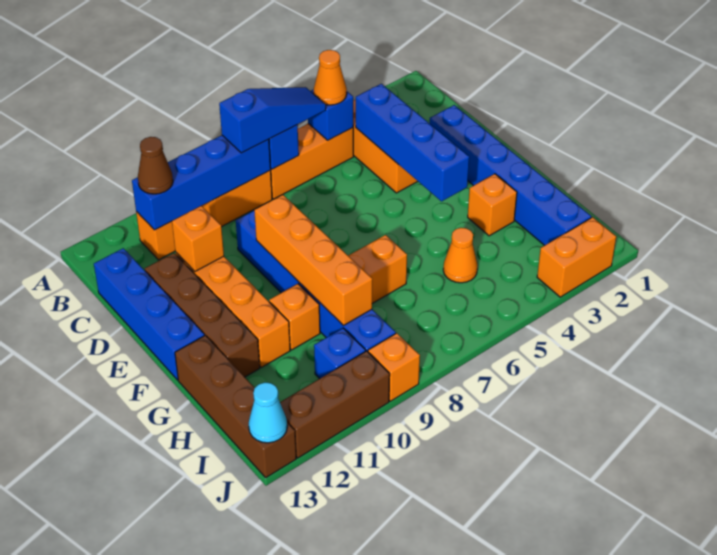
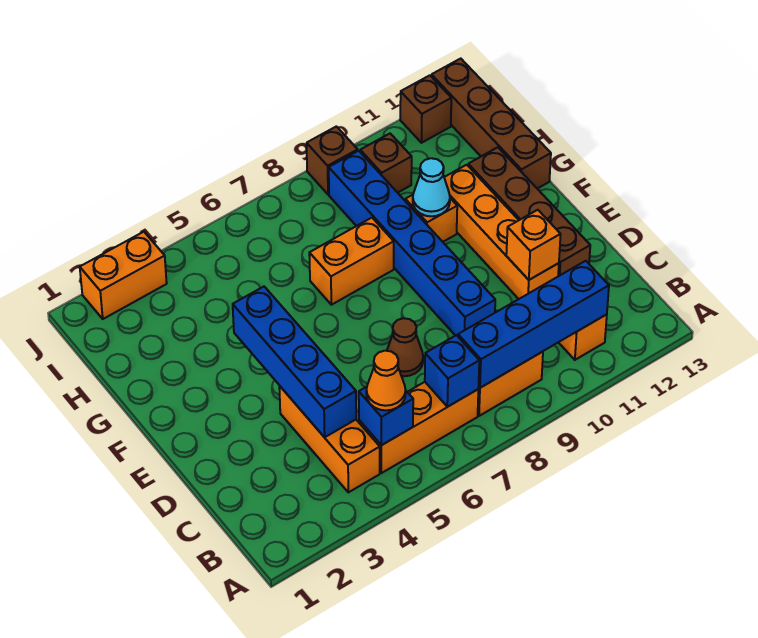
blue 1x3 slope [219,87,326,153] -> none
brown 1x1 cone [138,137,173,194] -> brown 1x1 cone moved to [387,318,423,376]
blue 1x4 brick [94,248,204,380] -> none
blue 1x6 brick [429,105,591,245] -> none
orange 1x4 brick [254,195,372,325] -> none
orange 1x1 brick [468,174,517,236] -> none
orange 1x1 cone [443,228,477,283] -> none
blue 1x1 brick [314,328,366,379] -> brown 1x1 brick [360,134,412,193]
orange 1x1 brick [368,333,420,401] -> brown 1x1 brick [307,126,358,194]
brown 1x3 brick [280,351,390,458] -> brown 1x1 brick [400,75,451,143]
cyan 1x1 cone [249,382,287,443] -> cyan 1x1 cone moved to [413,158,450,216]

